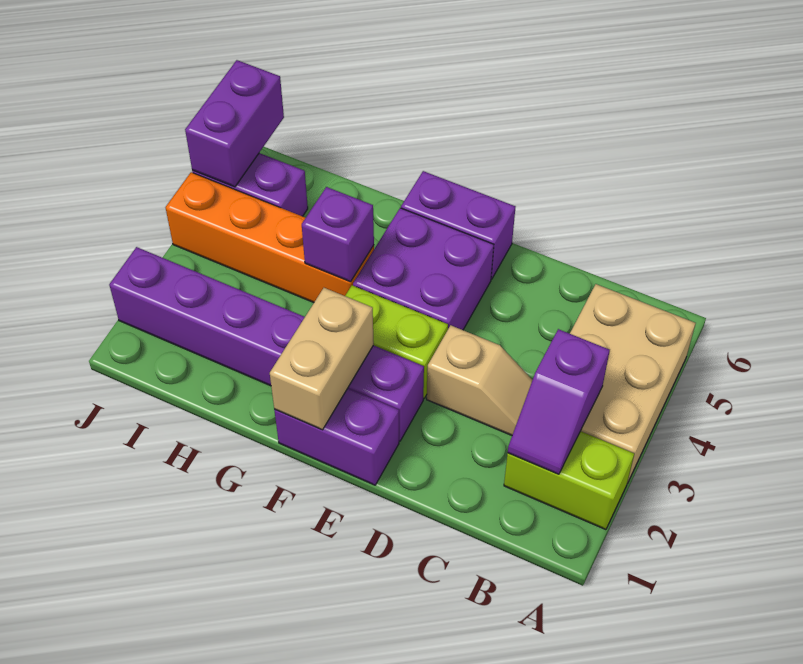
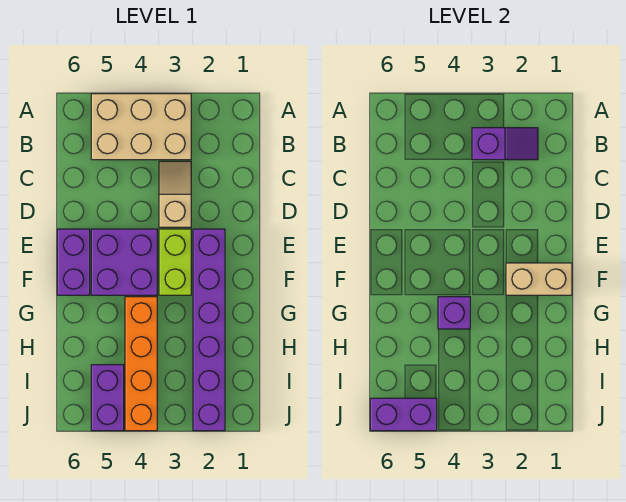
lime 1x2 brick [504,431,634,529] -> none
purple 1x2 brick [274,388,399,485] -> none

